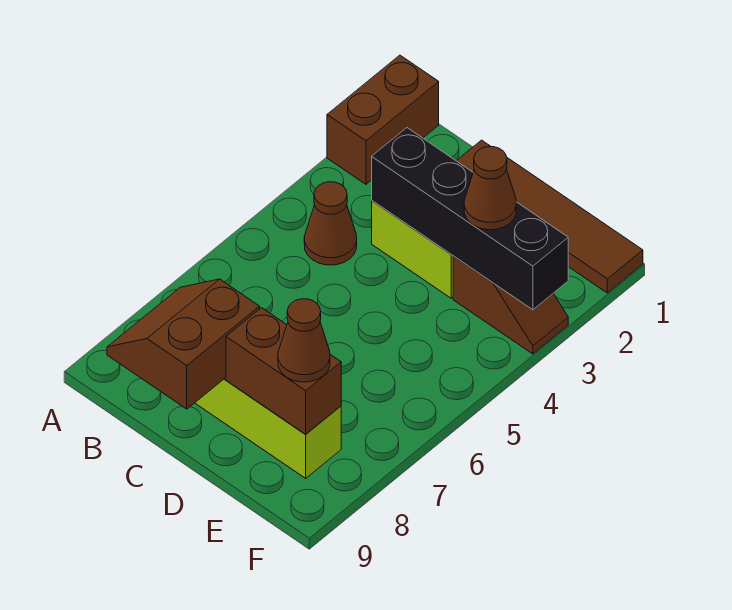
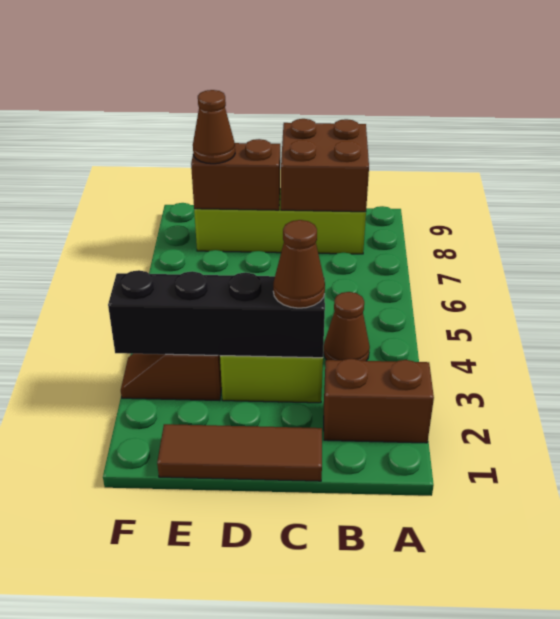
brown 1x2 brick [327,55,439,184] -> brown 1x2 brick turned to [324,359,434,443]
brown 2x2 slope [107,279,260,409] -> brown 2x2 brick [281,119,369,212]
brown 1x4 tile [456,140,643,293] -> brown 1x3 tile [157,424,322,481]
brown 1x1 cone [464,147,516,230] -> brown 1x1 cone moved to [273,220,325,308]

